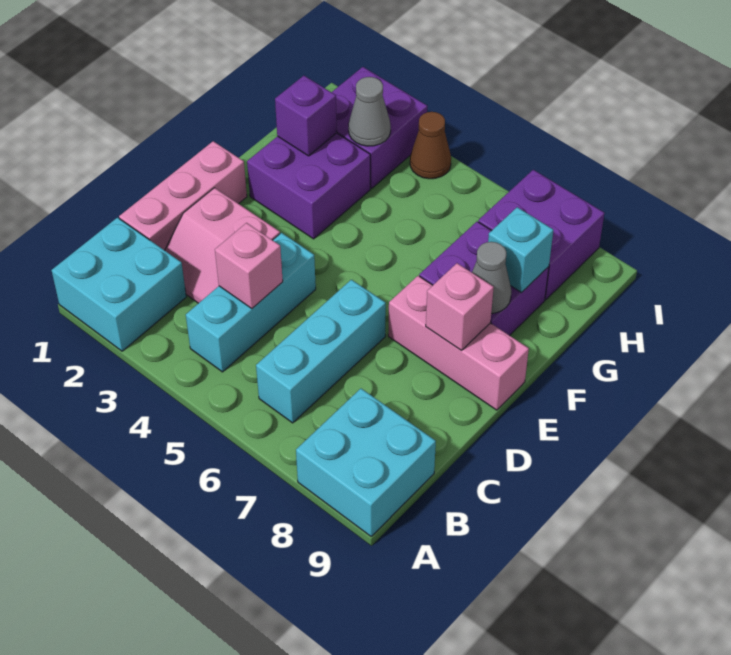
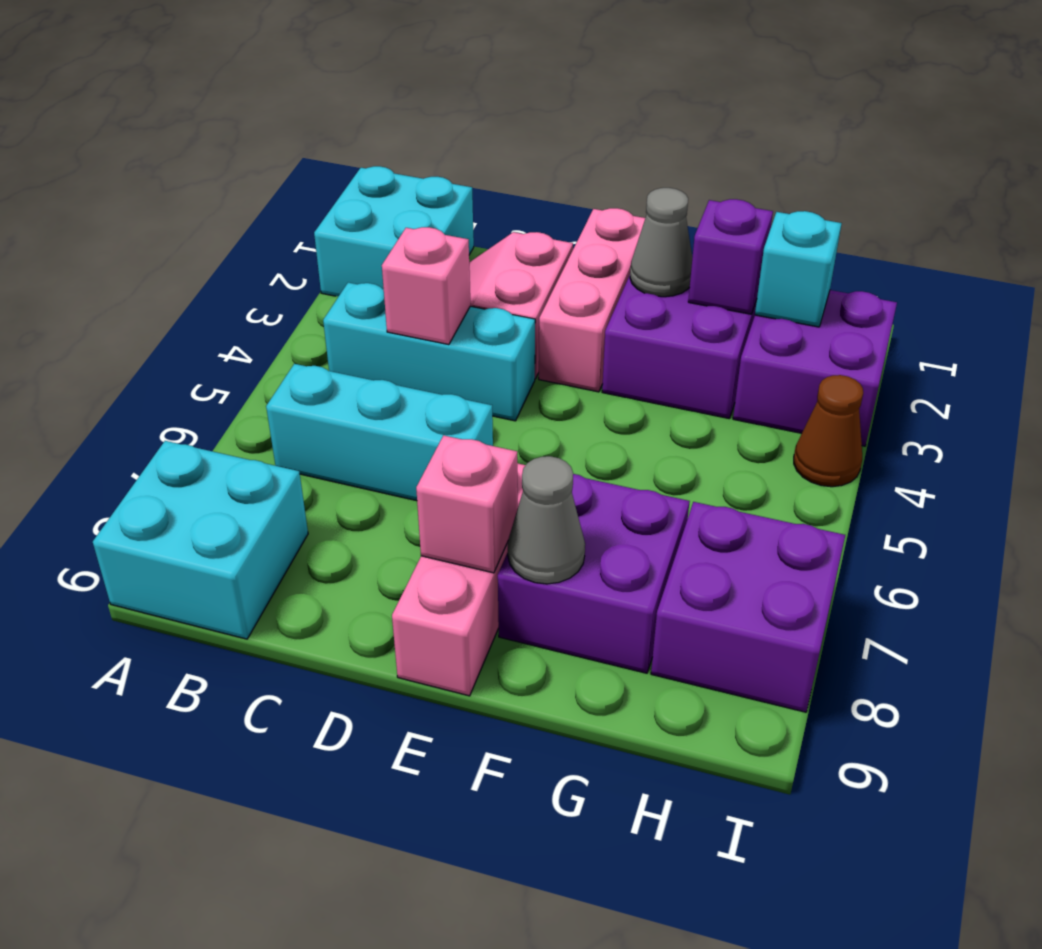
pink 1x3 brick [119,141,247,250] -> pink 1x3 brick turned to [539,208,645,392]
cyan 1x1 brick [488,207,553,292] -> cyan 1x1 brick moved to [755,211,842,327]
grey 1x1 cone [348,77,391,146] -> grey 1x1 cone moved to [630,188,692,297]

